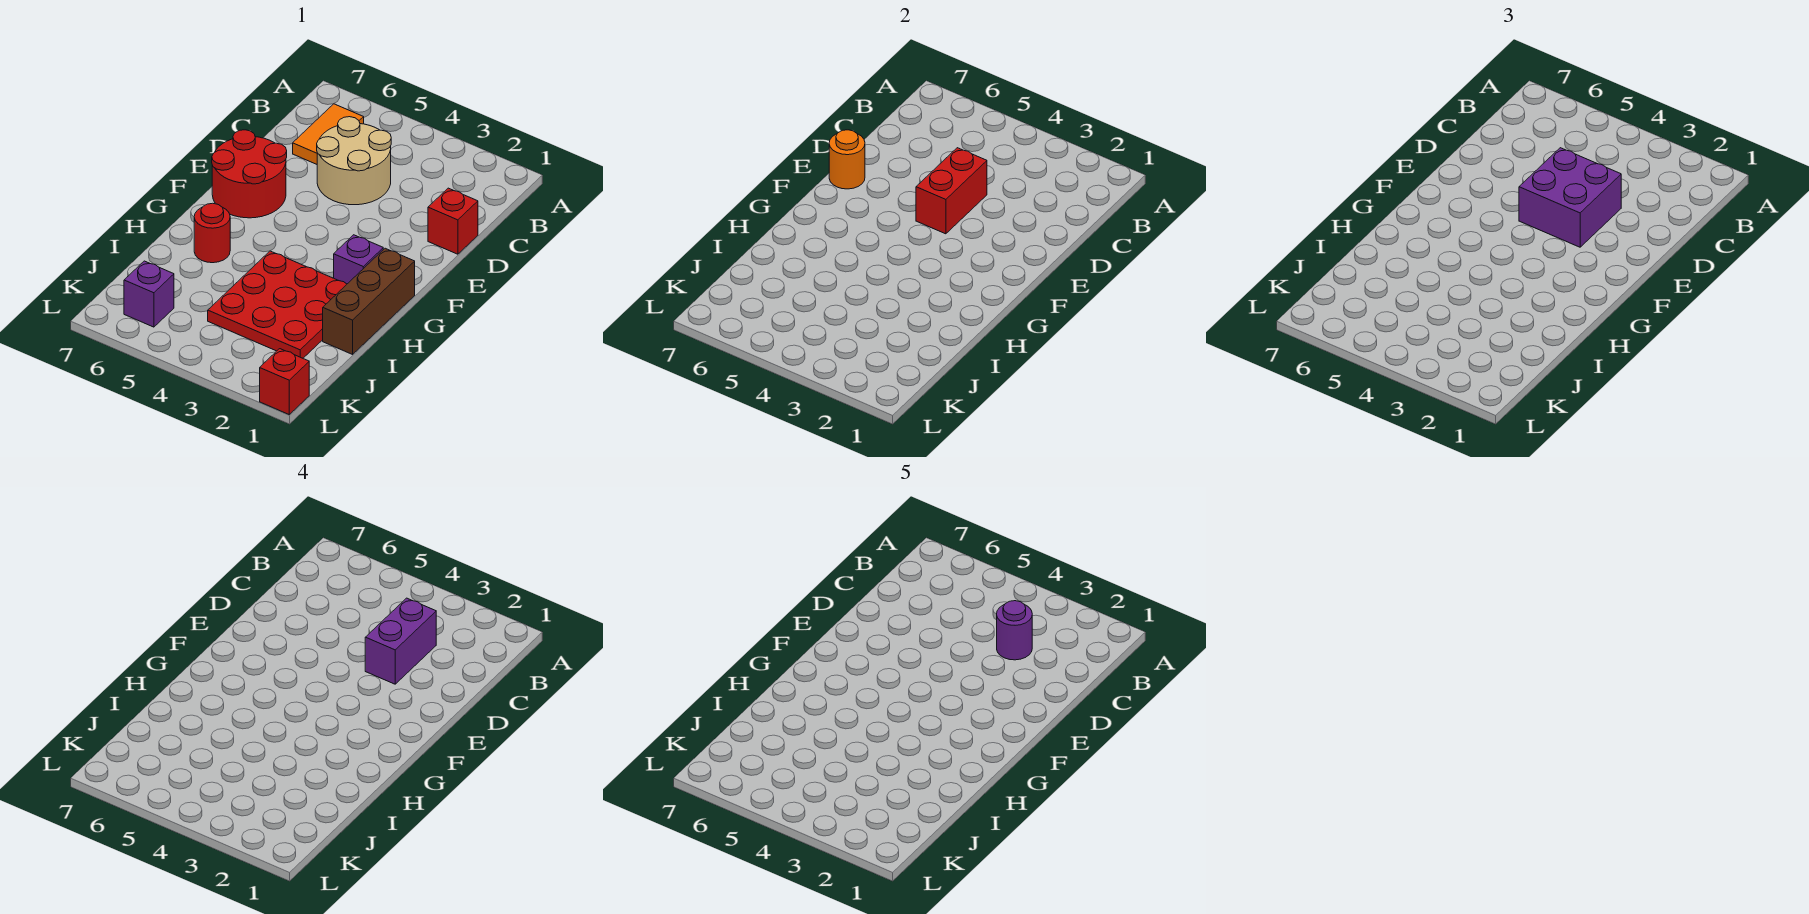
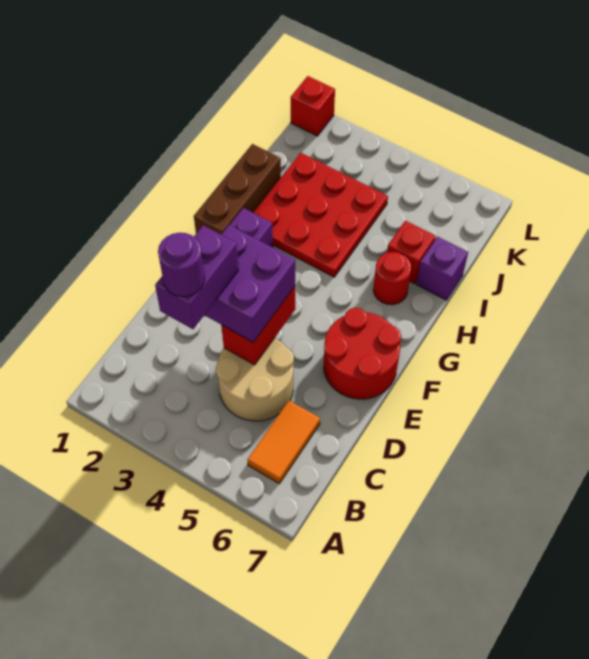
red 1x1 brick [428,188,478,254] -> red 1x1 brick moved to [387,220,436,284]
orange 1x1 round brick [829,130,865,189] -> none
purple 1x1 brick [124,261,174,327] -> purple 1x1 brick moved to [416,237,468,300]

